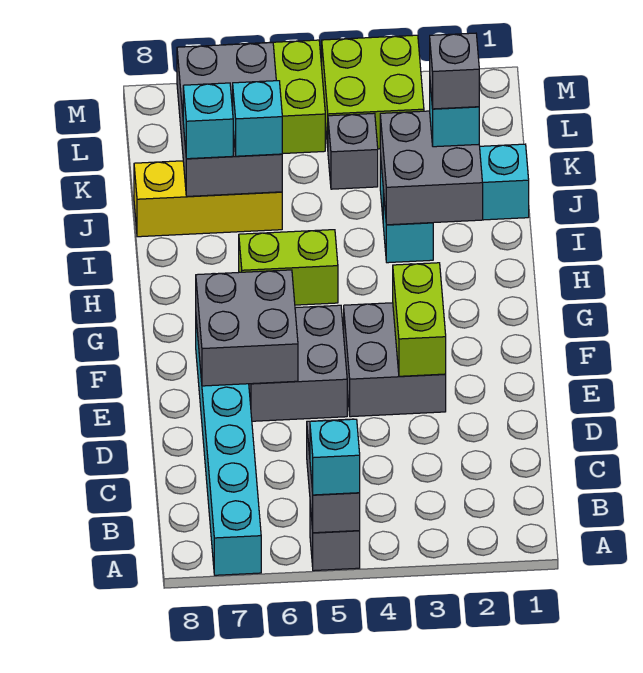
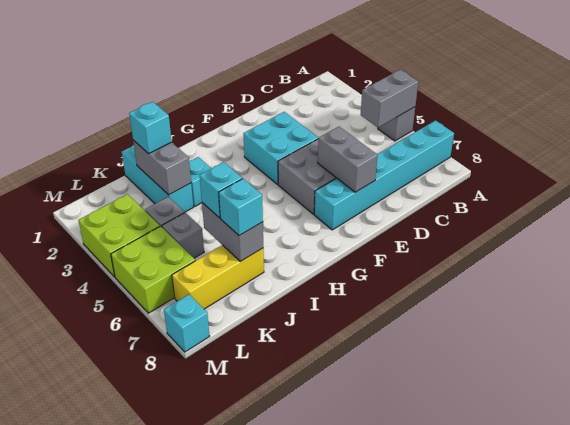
cyan 1x1 brick [310,419,360,495] -> cyan 1x1 brick moved to [164,295,210,352]
grey 2x2 brick [344,303,446,417] -> cyan 2x2 brick [243,112,318,184]
lime 1x2 brick [393,263,446,376] -> none
grey 2x2 brick [196,270,298,386] -> grey 1x2 brick [318,127,378,192]
lime 1x2 brick [239,230,338,305] -> none
grey 2x2 brick [380,111,483,225] -> grey 1x2 brick [133,140,191,195]
grey 1x1 brick [430,33,479,109] -> grey 1x1 brick moved to [162,213,204,258]
yellow 1x3 brick [134,161,282,237] -> yellow 1x3 brick turned to [172,245,264,309]
grey 2x3 brick [177,43,282,196] -> grey 1x2 brick [202,203,263,262]

